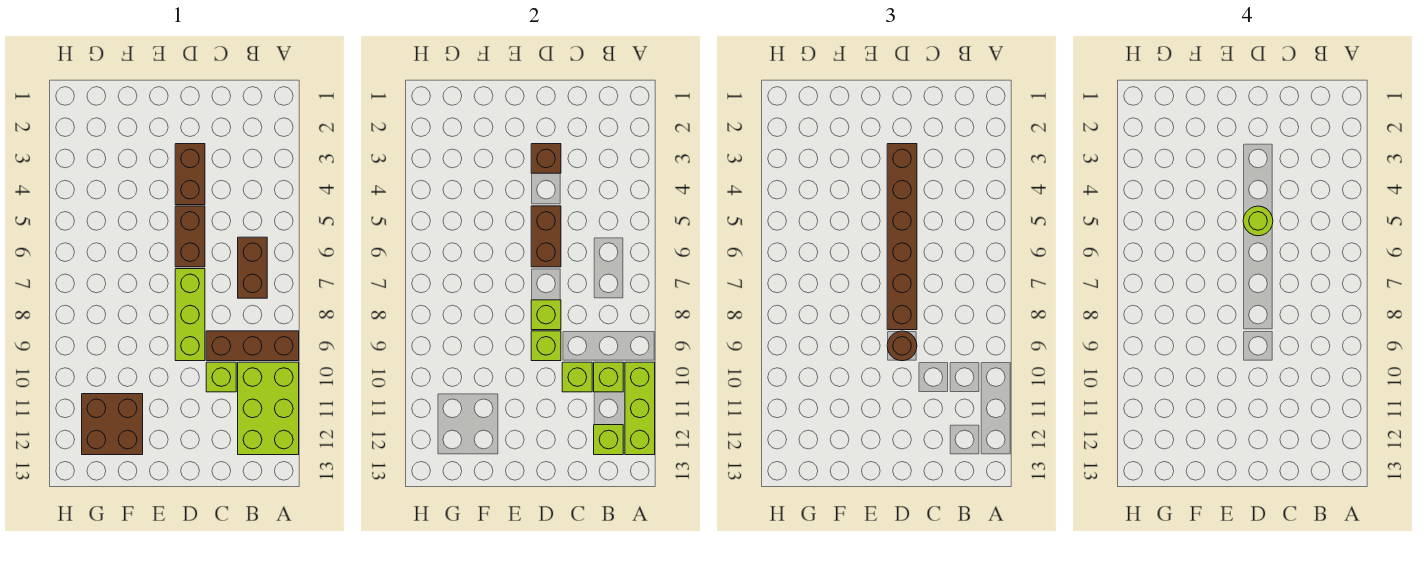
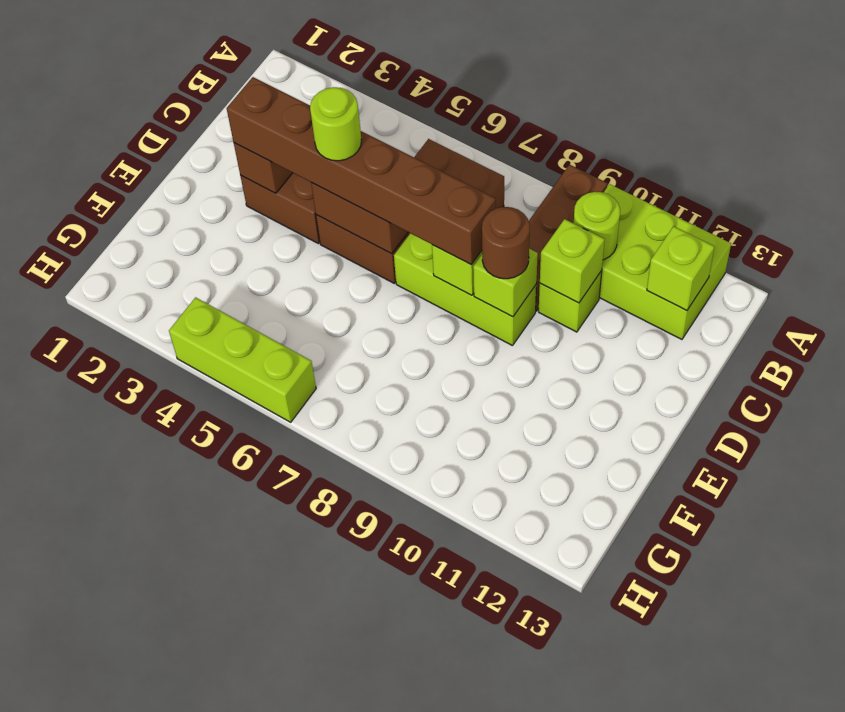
lime 1x3 brick [625,362,655,455] -> lime 1x3 brick moved to [169,297,316,422]
lime 1x1 brick [594,362,623,392] -> lime 1x1 round brick [574,192,620,260]
brown 2x2 brick [82,394,143,455] -> none

